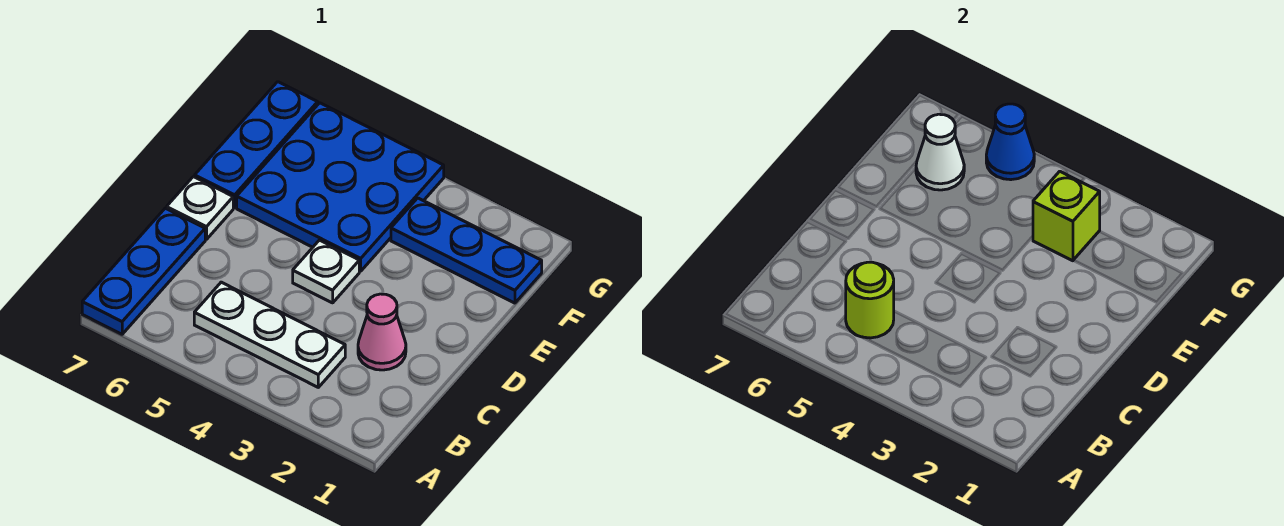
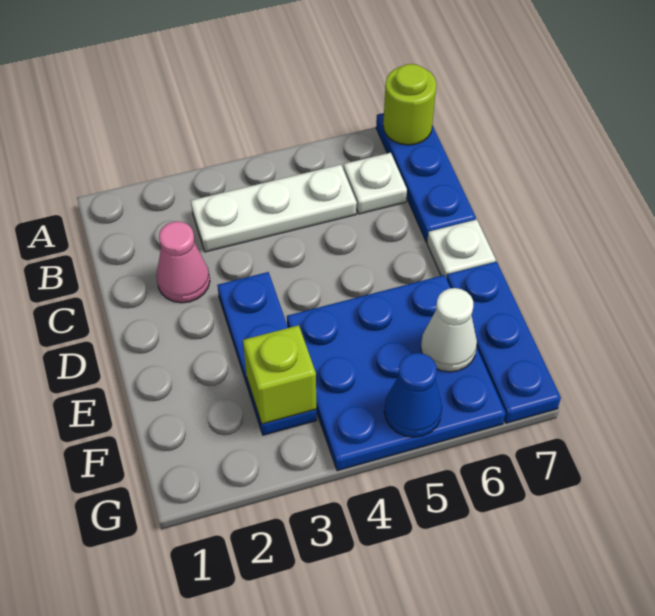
lime 1x1 round brick [846,262,894,338] -> lime 1x1 round brick moved to [383,64,436,145]
white 1x1 plate [293,240,359,303] -> white 1x1 plate moved to [343,153,407,214]
blue 1x3 plate [391,198,542,303] -> blue 1x3 plate turned to [217,272,317,435]

